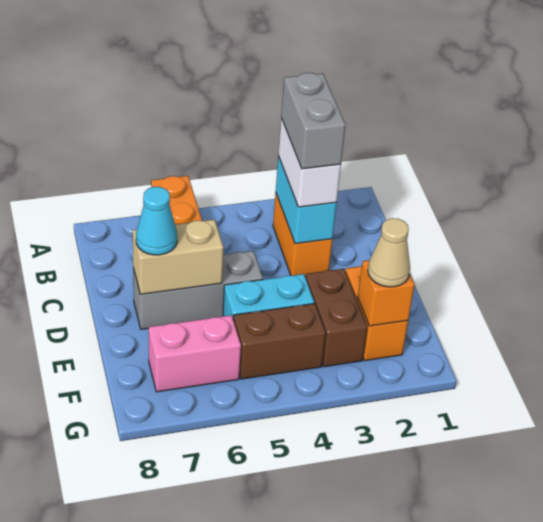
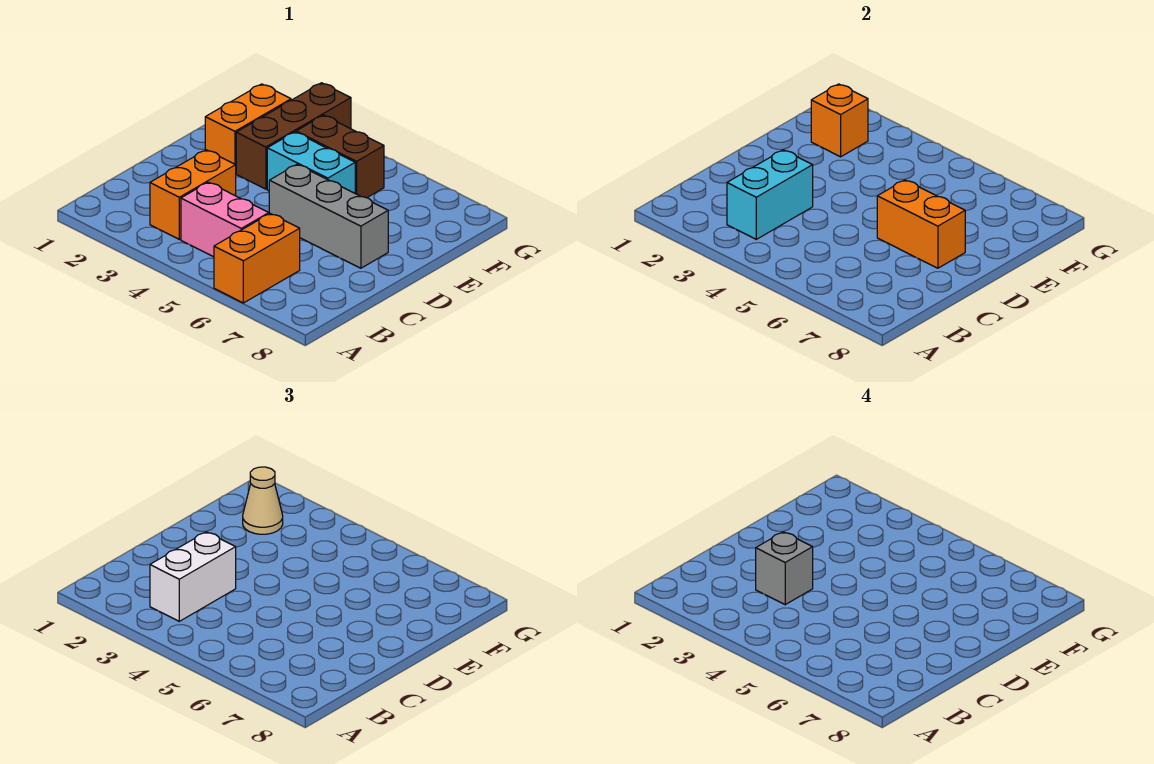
grey 1x2 brick [281,73,345,169] -> grey 1x1 brick [756,532,813,605]
tan 1x2 brick [133,220,223,294] -> orange 1x2 brick [877,180,965,268]
cyan 1x1 cone [136,187,177,255] -> none
brown 1x2 brick [306,269,367,367] -> brown 1x3 brick [236,83,351,189]
pink 1x2 brick [149,315,241,392] -> pink 1x2 brick moved to [181,182,269,257]

